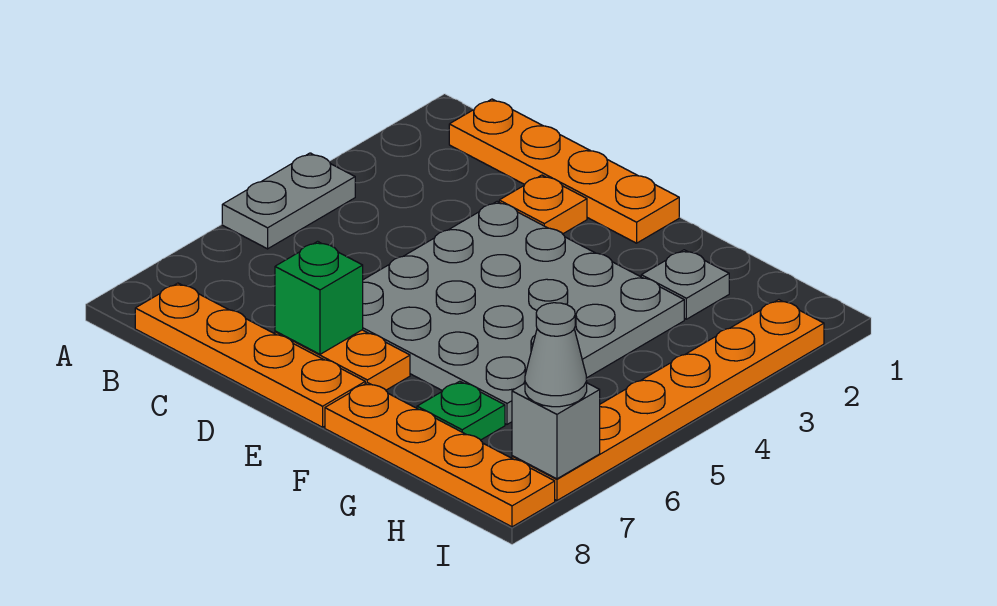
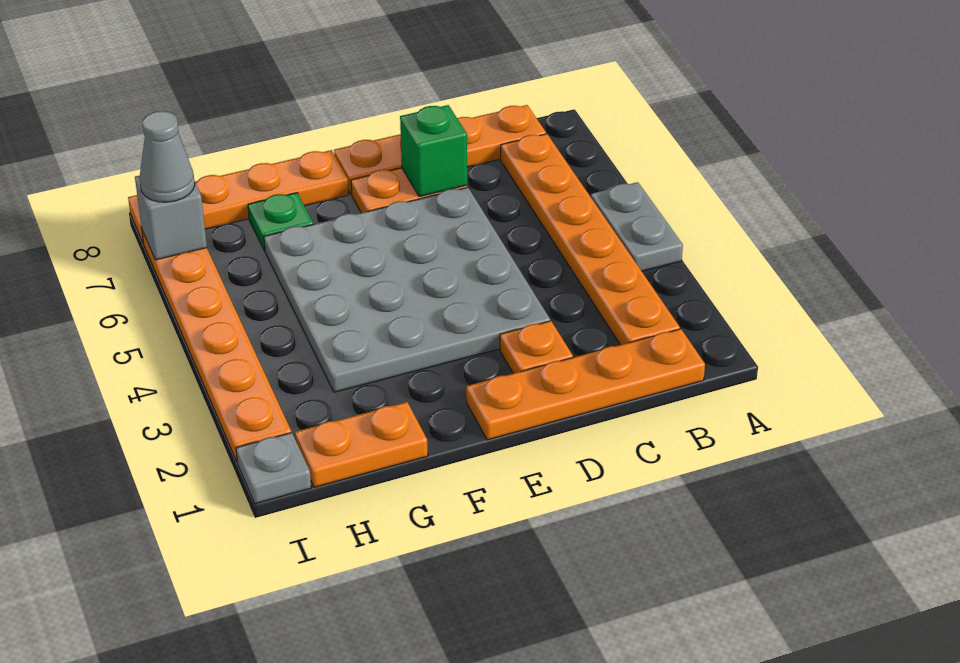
none -> orange 1x6 plate [501,134,680,345]
none -> orange 1x2 plate [295,402,428,487]
grey 1x1 plate [641,250,729,319] -> grey 1x1 plate moved to [236,433,311,504]

